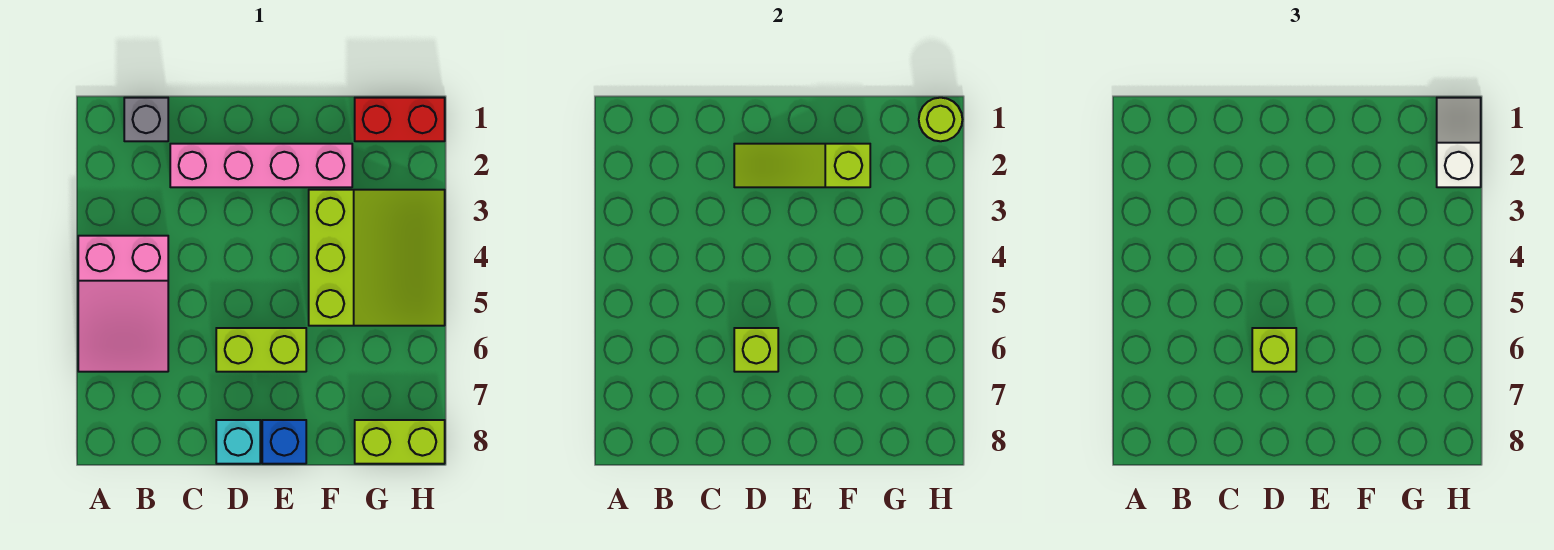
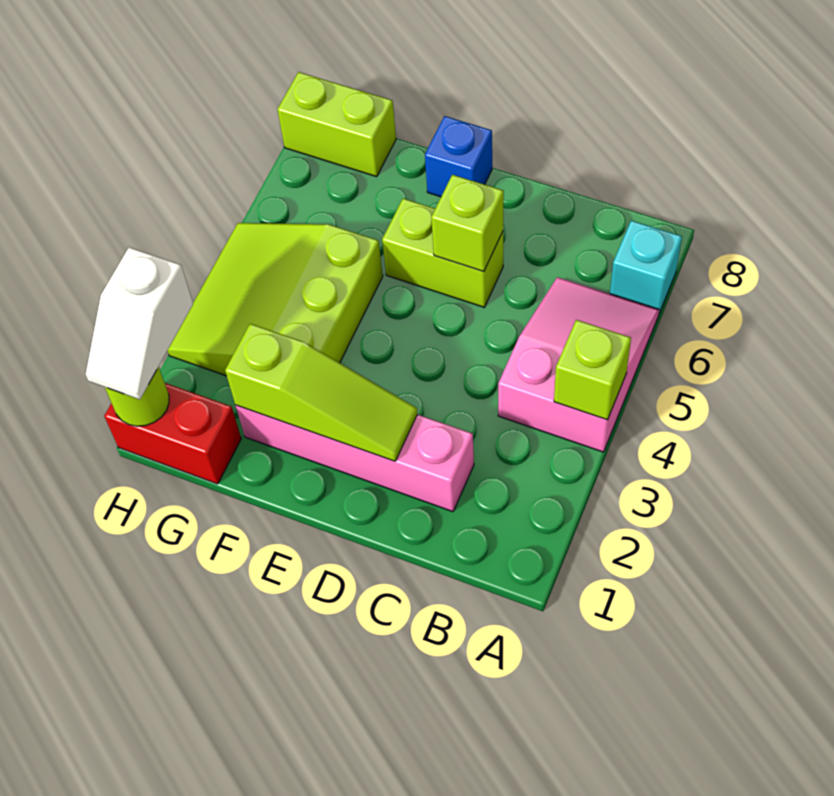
grey 1x1 brick [124,98,168,141] -> none
lime 1x1 brick [1252,328,1296,372] -> lime 1x1 brick moved to [554,320,631,420]
cyan 1x1 brick [216,420,260,464] -> cyan 1x1 brick moved to [610,221,682,313]

